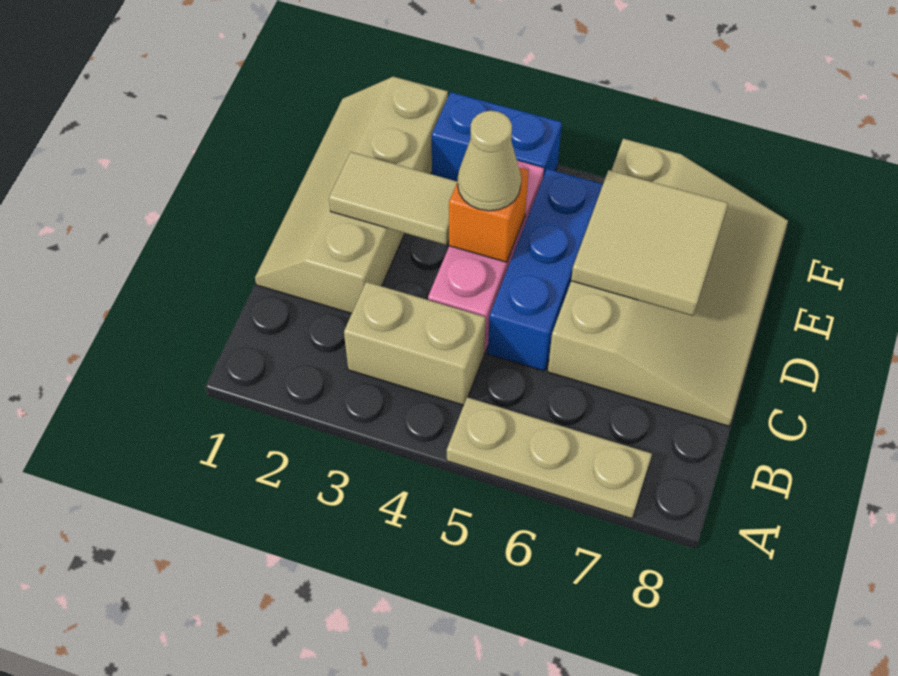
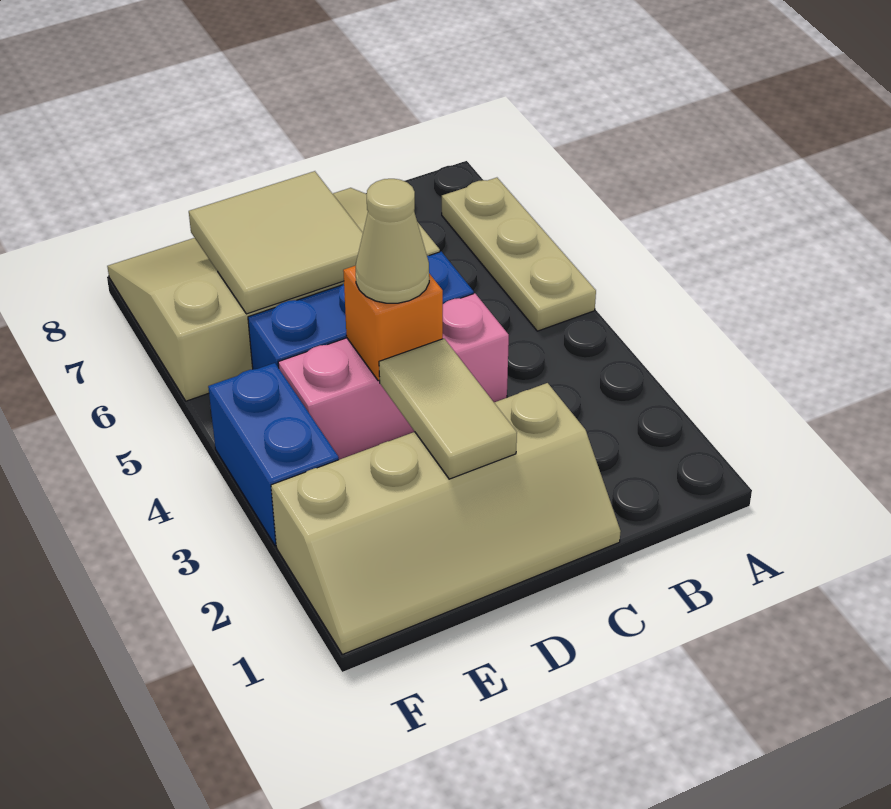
tan 1x2 brick [344,282,485,405] -> none

